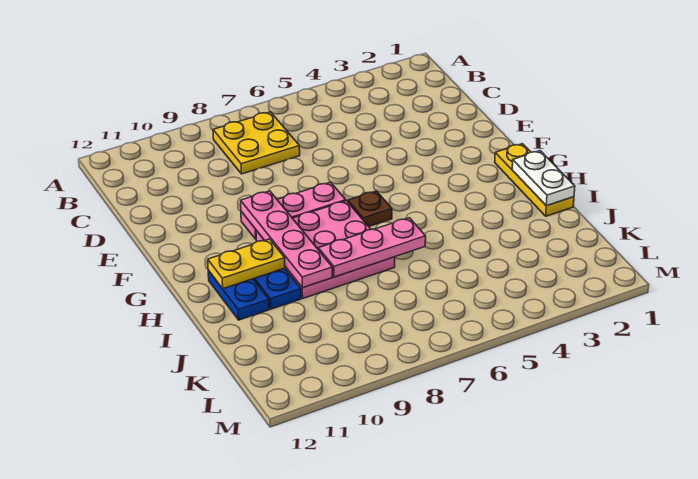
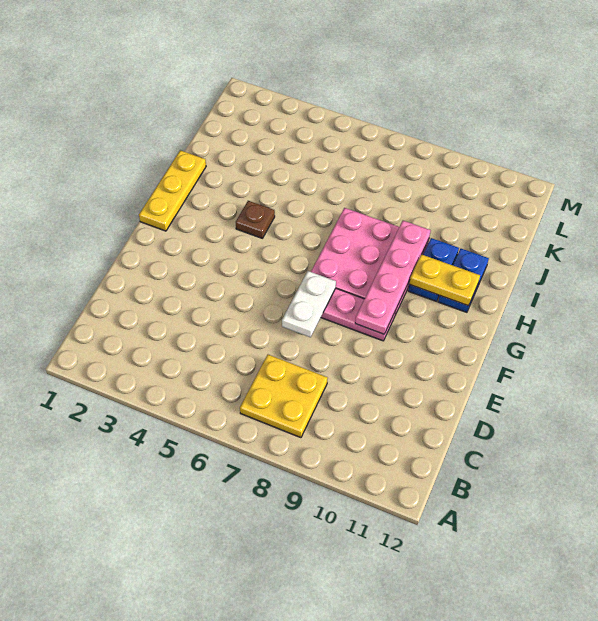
brown 1x1 plate [348,191,392,226] -> brown 1x1 plate moved to [236,201,275,238]
white 1x2 plate [512,151,575,206] -> white 1x2 plate moved to [282,271,336,337]
pink 1x3 plate [318,218,426,277] -> none

